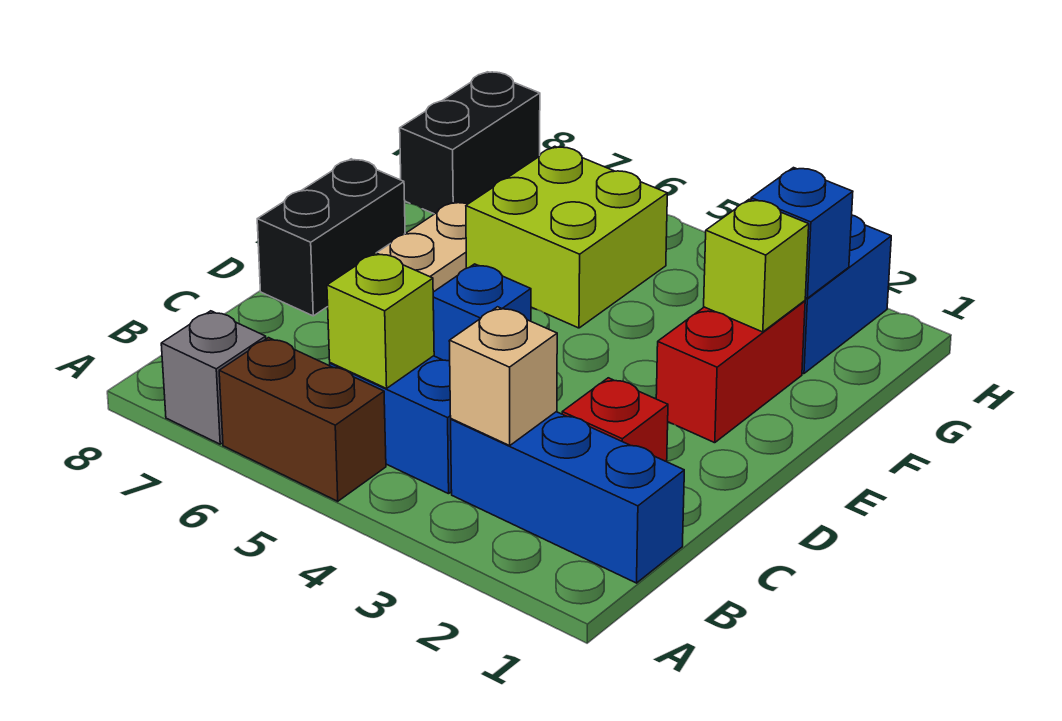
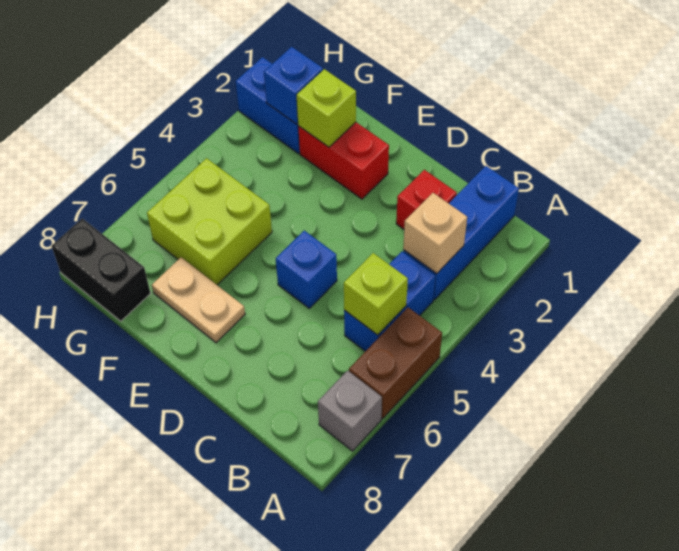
black 1x2 brick [257,159,405,316] -> none

